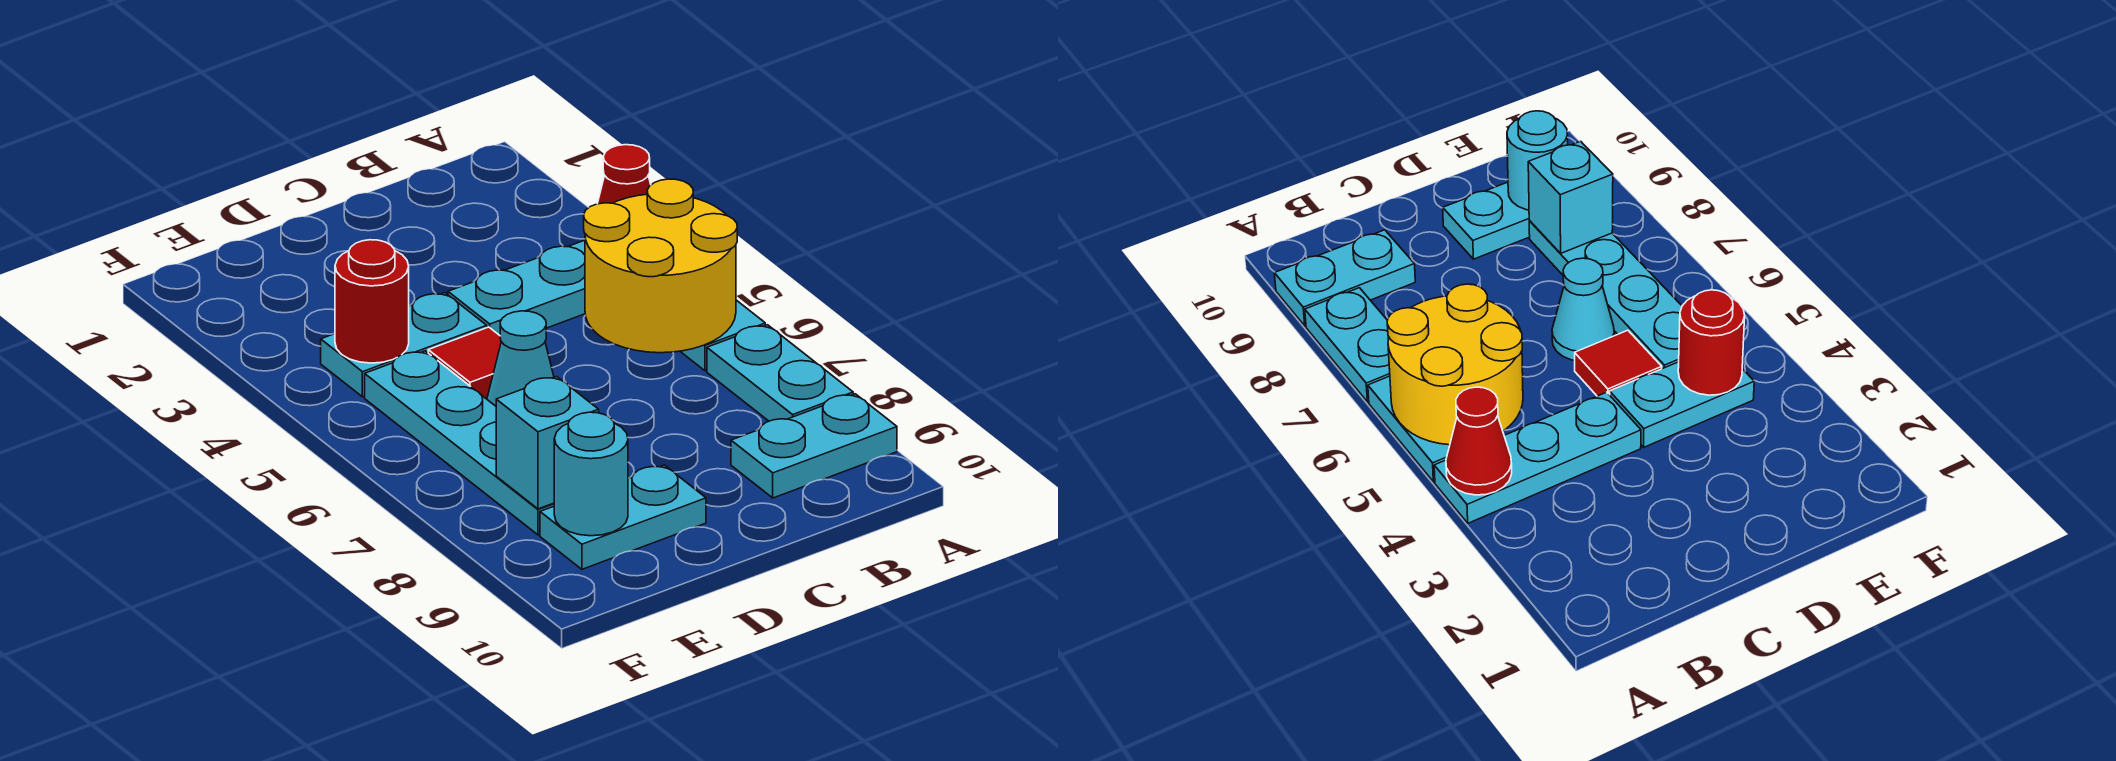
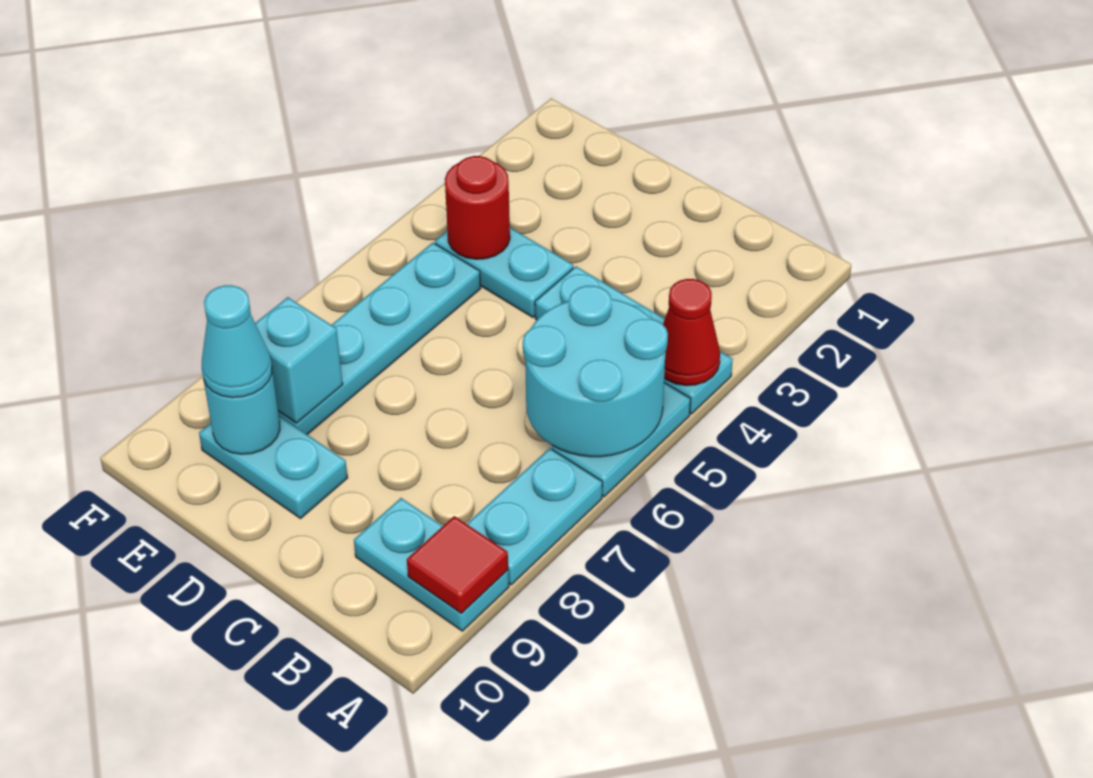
yellow 2x2 round brick [584,179,737,353] -> cyan 2x2 round brick [523,286,668,457]
red 1x1 tile [428,327,501,399] -> red 1x1 tile moved to [407,516,508,613]
cyan 1x1 cone [487,311,554,406] -> cyan 1x1 cone moved to [202,285,272,398]

